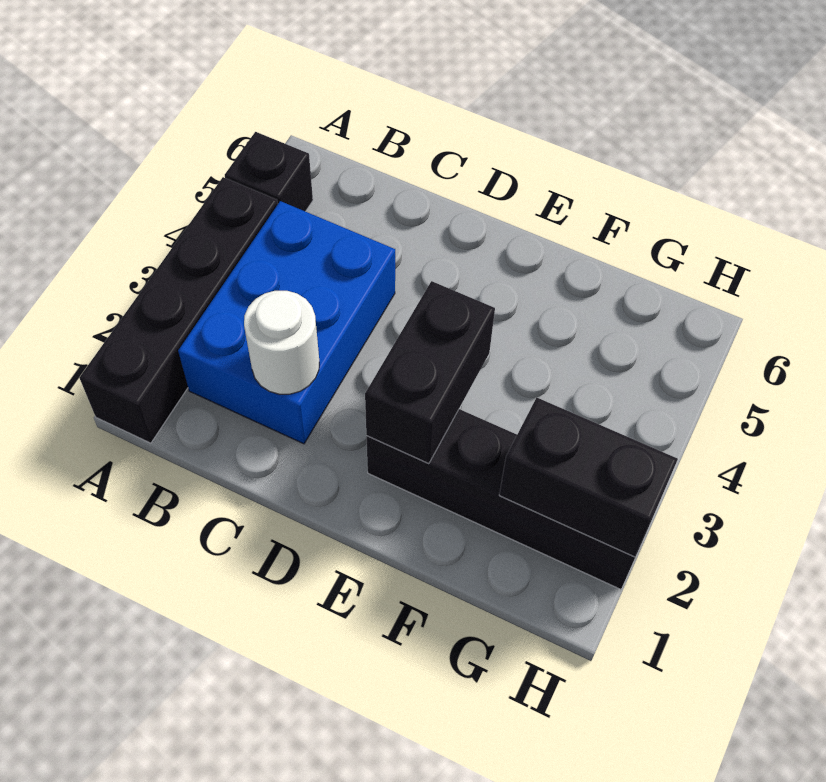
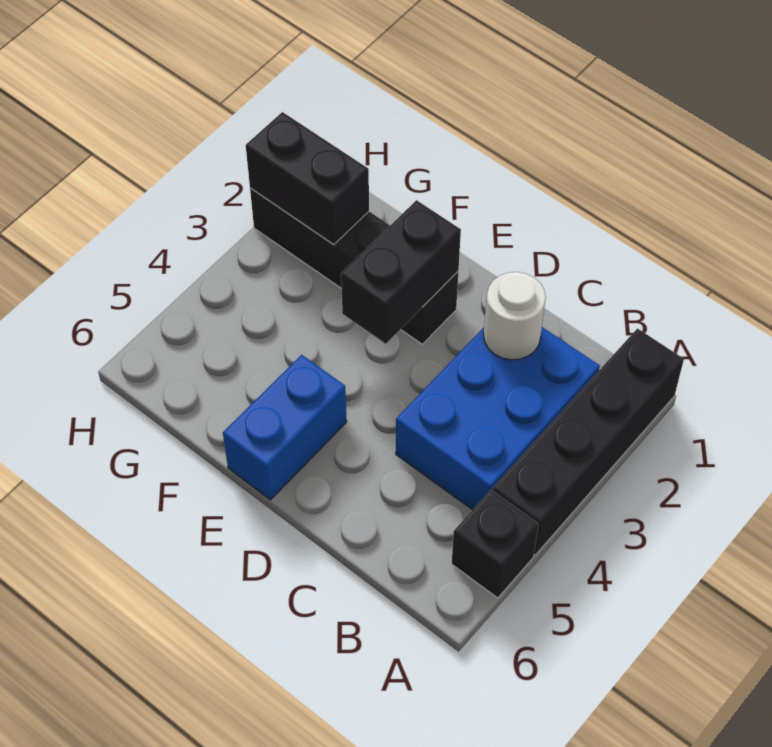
none -> blue 1x2 brick [223,355,347,500]

